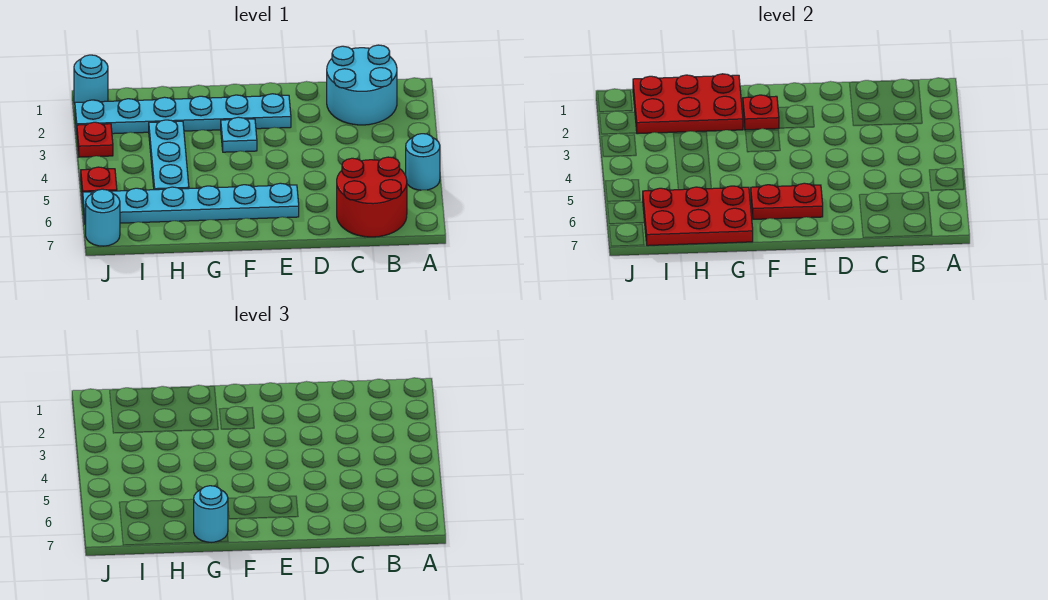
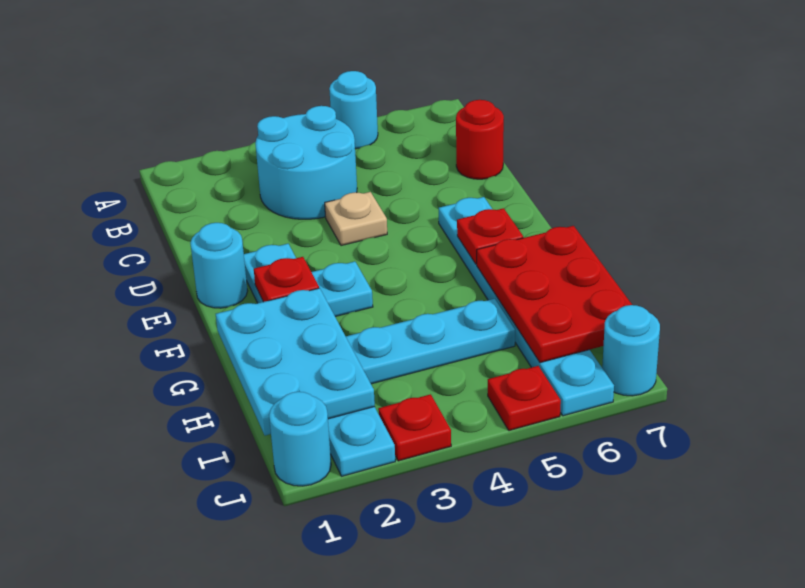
cyan 2x2 round brick [327,45,397,125] -> cyan 2x2 round brick moved to [255,106,357,219]
red 2x2 round brick [337,157,407,237] -> red 1x1 round brick [456,100,504,179]
none -> tan 1x1 plate [325,192,387,246]
red 1x2 plate [751,183,823,219] -> red 1x1 plate [457,208,523,264]
red 2x3 plate [633,74,743,134] -> cyan 2x3 plate [216,288,375,436]
cyan 1x1 round brick [194,486,228,543] -> cyan 1x1 round brick moved to [190,223,247,308]

